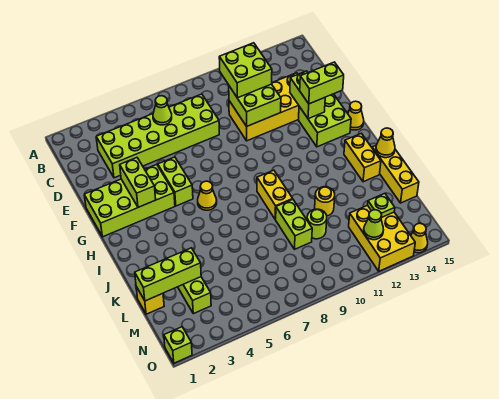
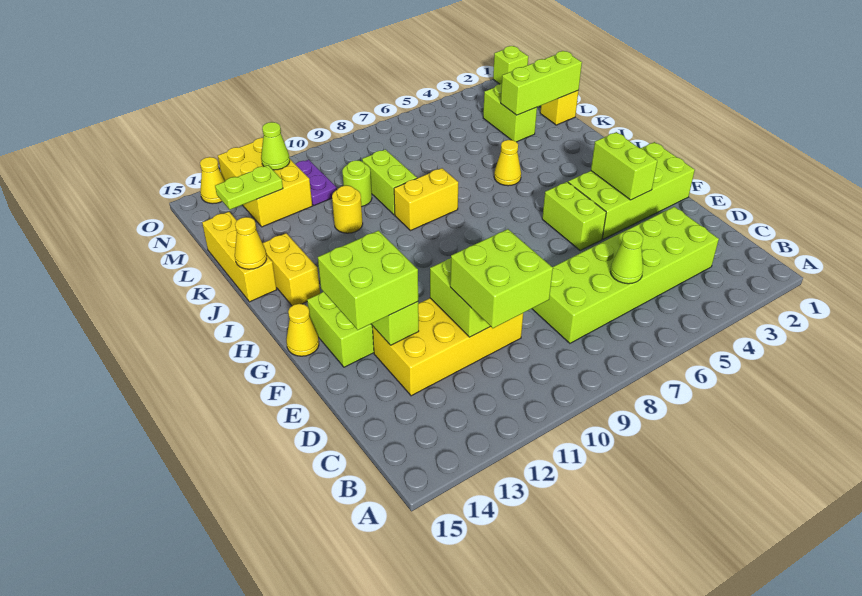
lime 1x2 brick [300,62,344,104] -> lime 2x2 brick [318,231,418,330]
yellow 1x1 cone [198,181,217,210] -> yellow 1x1 cone moved to [494,140,521,186]
yellow 1x2 brick [257,170,293,219] -> yellow 1x2 brick turned to [394,168,458,231]
none -> purple 1x2 plate [295,160,337,205]
lime 1x1 plate [368,193,395,218] -> lime 1x2 plate [215,165,283,210]

